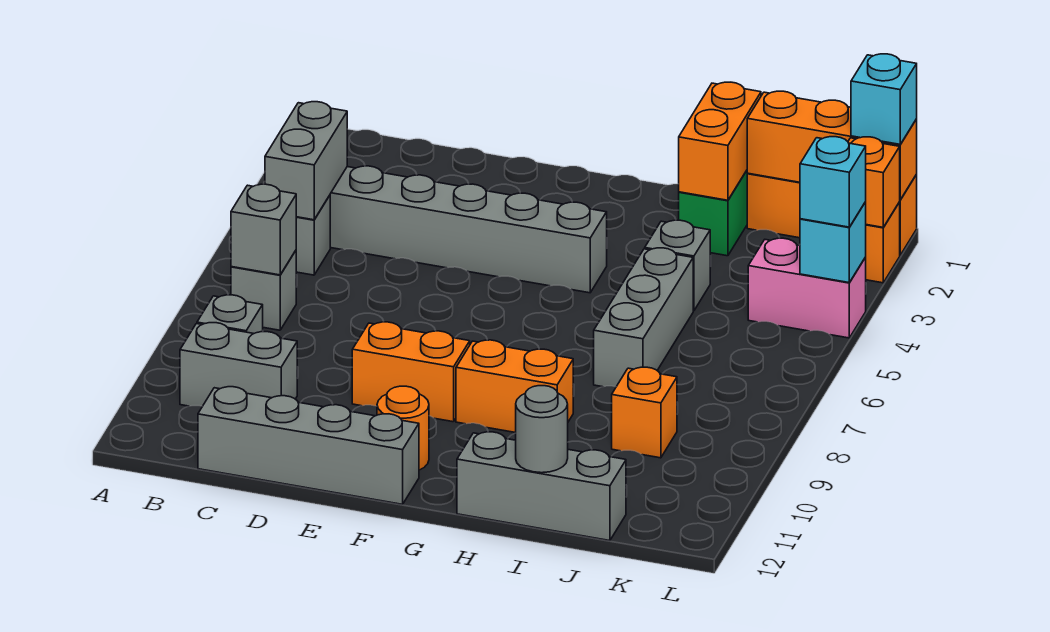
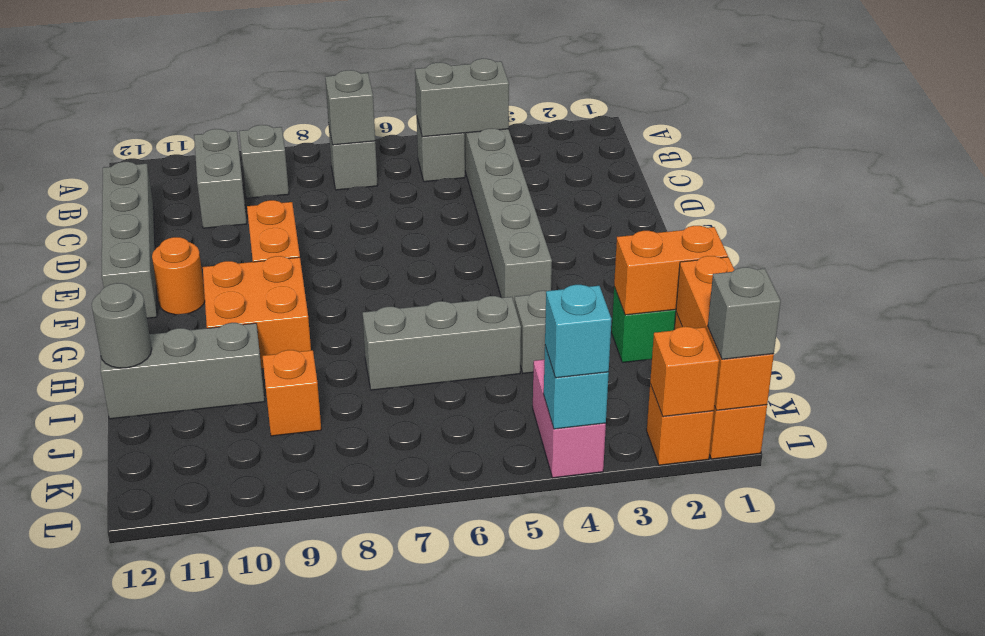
orange 1x2 brick [456,340,573,433] -> orange 2x2 brick [203,256,311,369]
grey 1x3 brick [457,432,626,541] -> grey 1x3 brick turned to [100,323,265,419]
cyan 1x1 brick [851,54,917,144] -> grey 1x1 brick [708,267,781,359]

